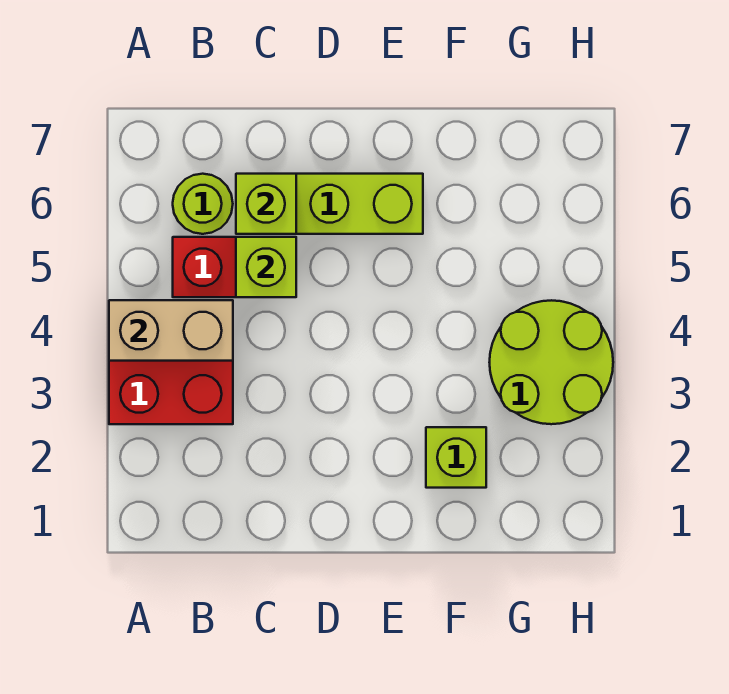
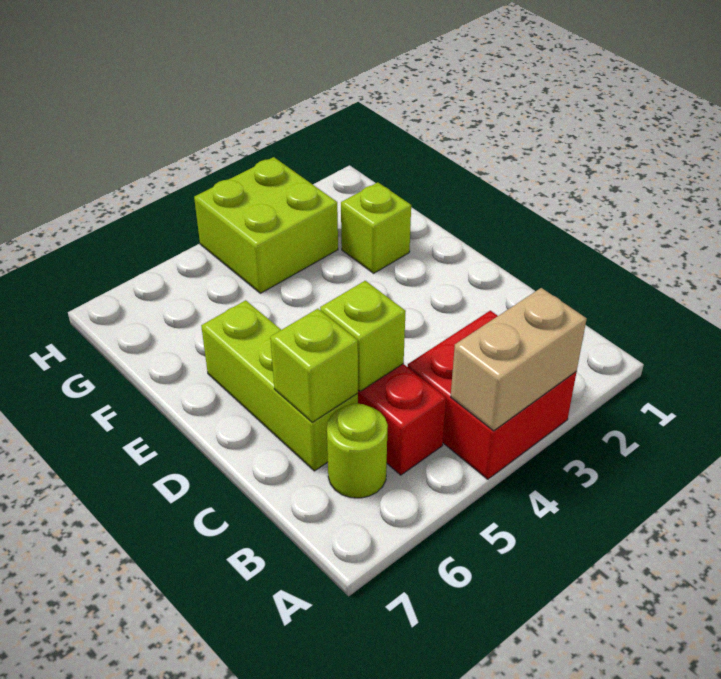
tan 1x2 brick [109,300,233,361] -> tan 1x2 brick turned to [451,288,587,431]
lime 2x2 round brick [489,300,613,424] -> lime 2x2 brick [194,157,338,293]

